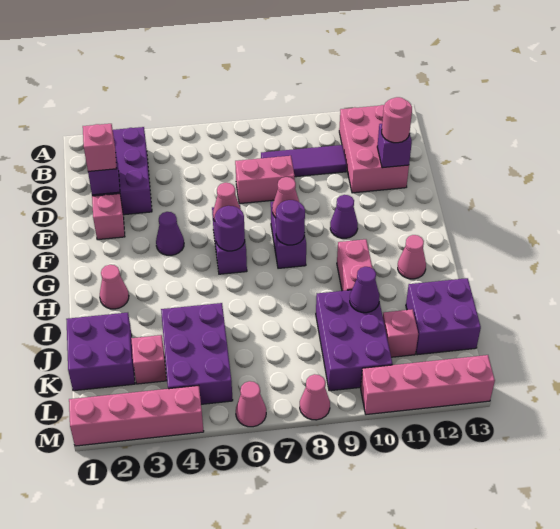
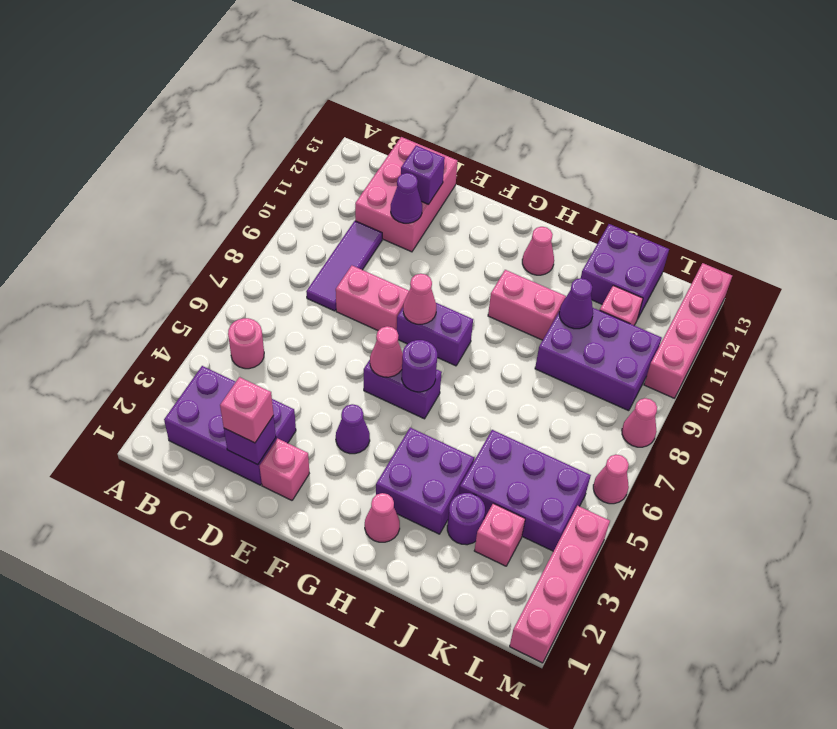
pink 2x3 brick [339,105,409,193] -> pink 2x3 brick turned to [355,137,458,252]
pink 1x2 brick [235,156,295,204] -> pink 1x2 brick turned to [336,266,409,330]
pink 1x1 round brick [382,97,412,143] -> pink 1x1 round brick moved to [228,318,264,369]
purple 1x1 cone [330,195,358,238] -> purple 1x1 cone moved to [391,173,422,223]
purple 1x1 round brick [276,200,305,245] -> purple 1x1 round brick moved to [447,493,485,545]
purple 2x2 brick [66,313,135,391] -> purple 2x2 brick moved to [376,427,474,534]

